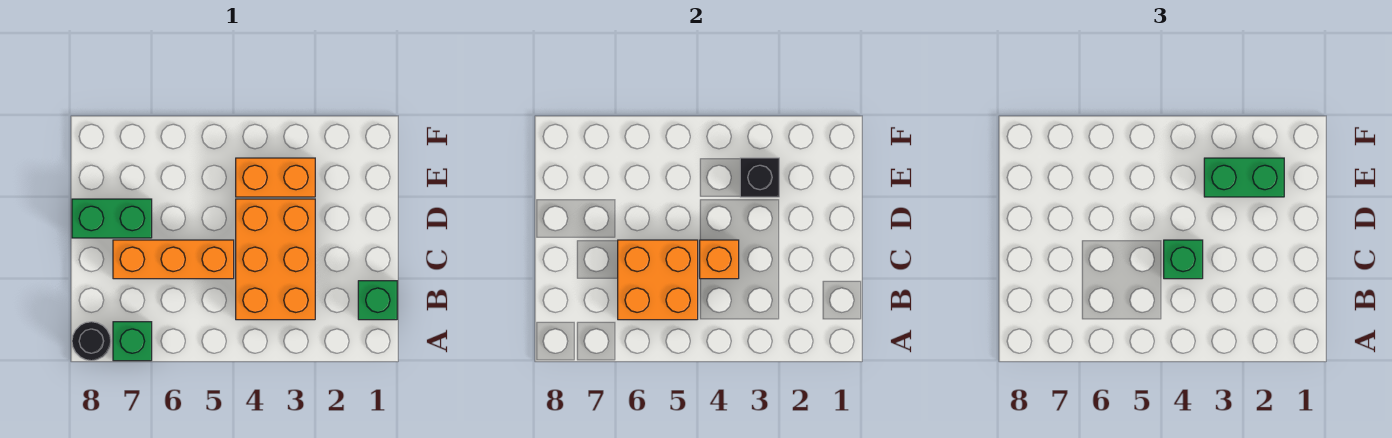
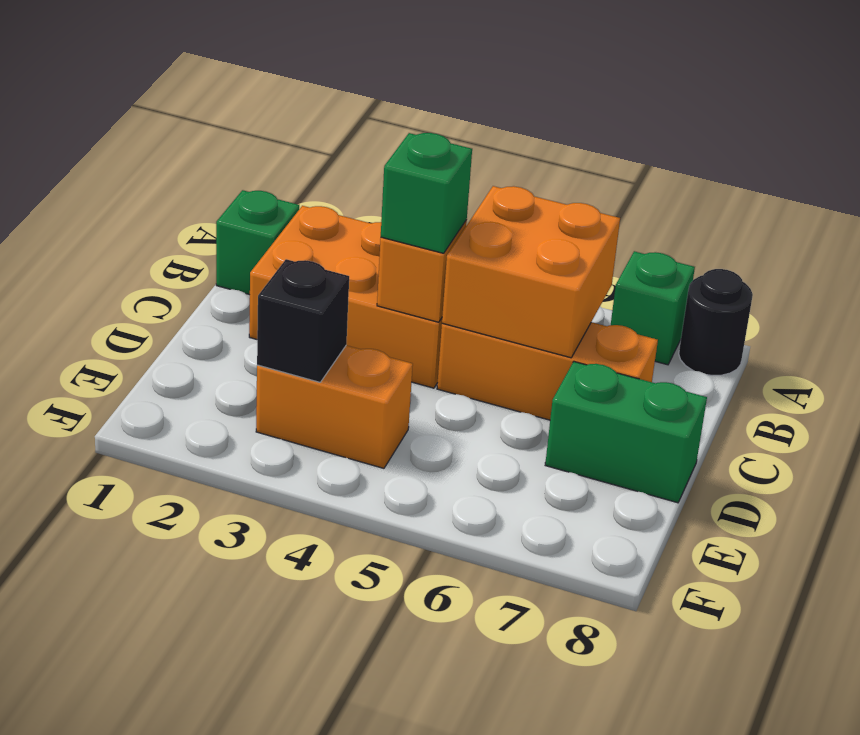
orange 2x3 brick [236,199,315,320] -> orange 2x3 brick turned to [249,206,442,388]
green 1x2 brick [1204,158,1284,197] -> none

